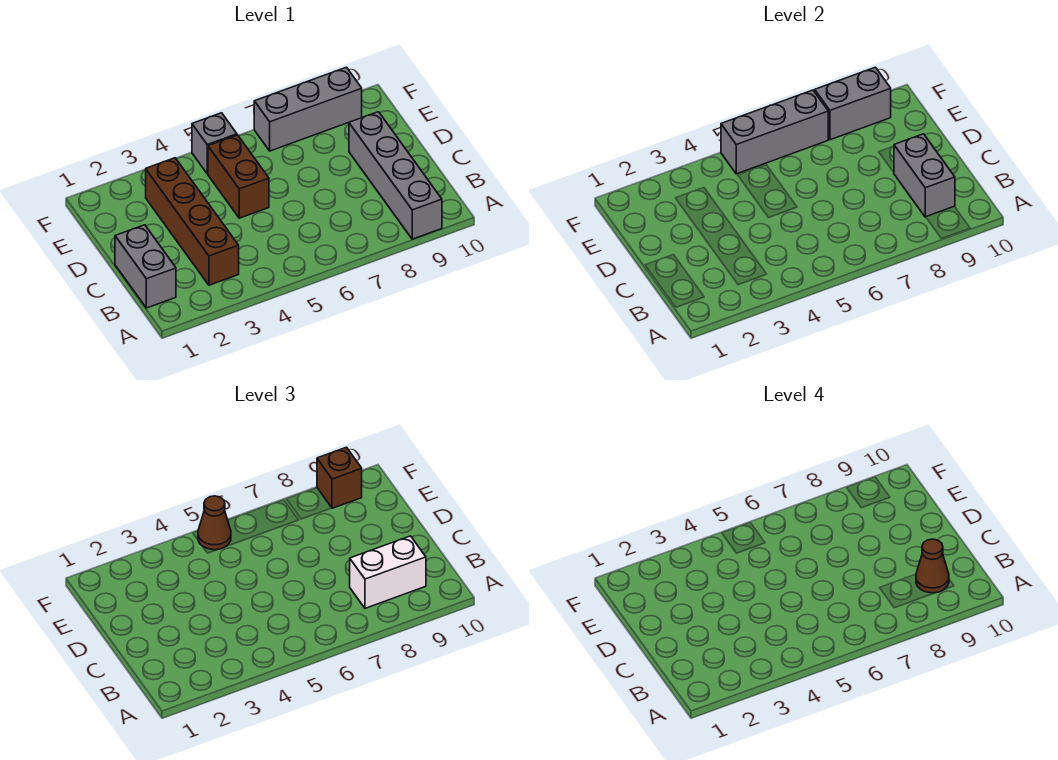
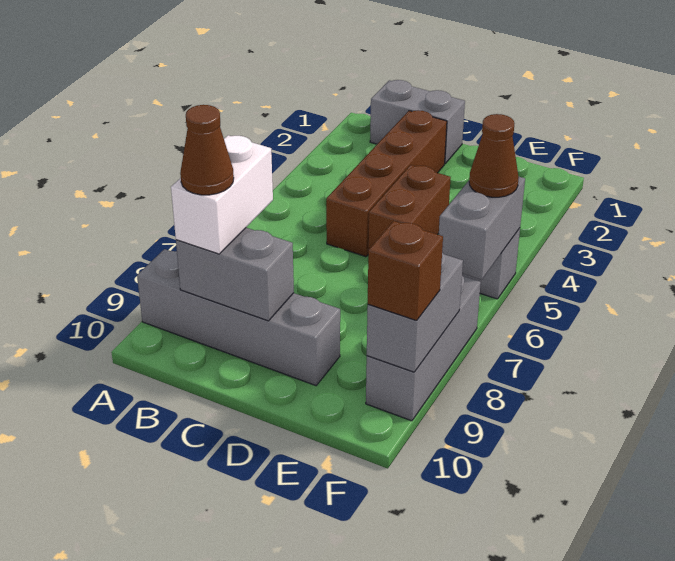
brown 1x4 brick [146,158,239,285] -> brown 1x4 brick turned to [326,110,447,257]
brown 1x2 brick [208,135,269,218] -> brown 1x2 brick turned to [368,165,451,250]
grey 1x3 brick [721,90,828,174] -> grey 1x2 brick [439,177,525,280]

